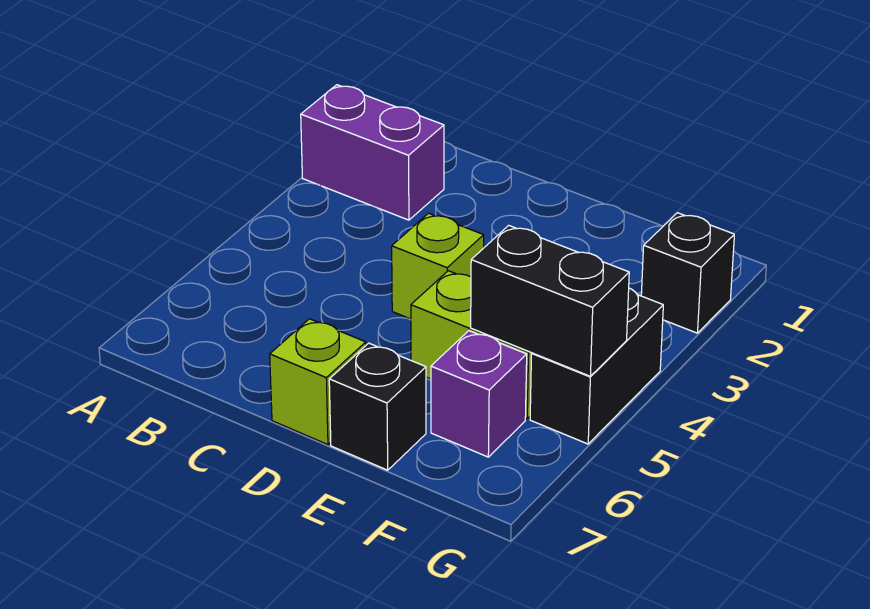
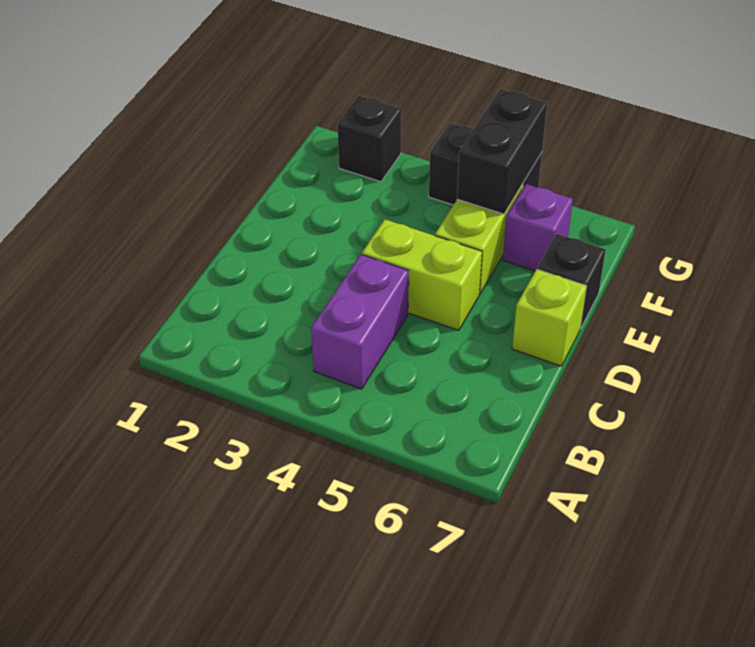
purple 1x2 brick [301,85,444,220] -> purple 1x2 brick moved to [311,254,409,389]
lime 1x1 brick [392,213,484,319] -> lime 1x2 brick [362,219,482,330]

